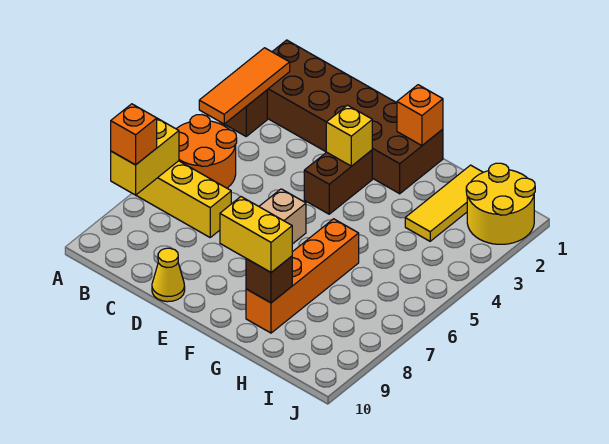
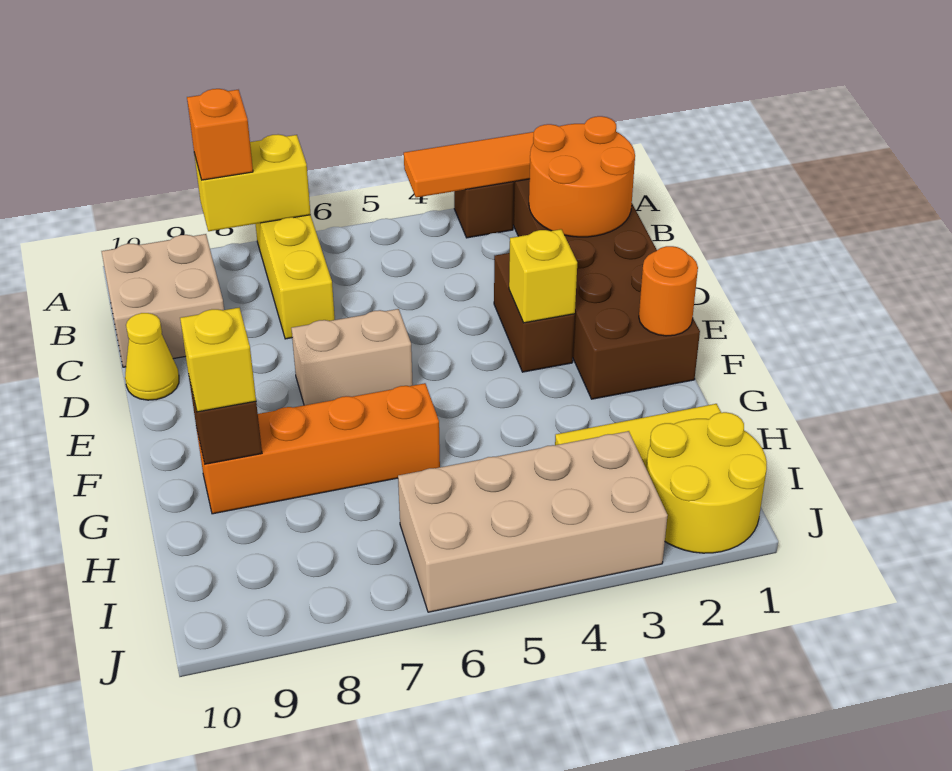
orange 2x2 round brick [176,114,237,188] -> orange 2x2 round brick moved to [529,116,635,237]
none -> tan 2x2 brick [102,234,224,367]
brown 1x2 brick [304,150,372,214] -> brown 1x2 brick turned to [494,253,575,372]
orange 1x1 brick [397,85,443,146] -> orange 1x1 round brick [639,246,698,336]
yellow 1x2 brick [220,197,292,272] -> yellow 1x1 brick [180,308,256,412]
none -> tan 2x4 brick [398,431,668,612]

